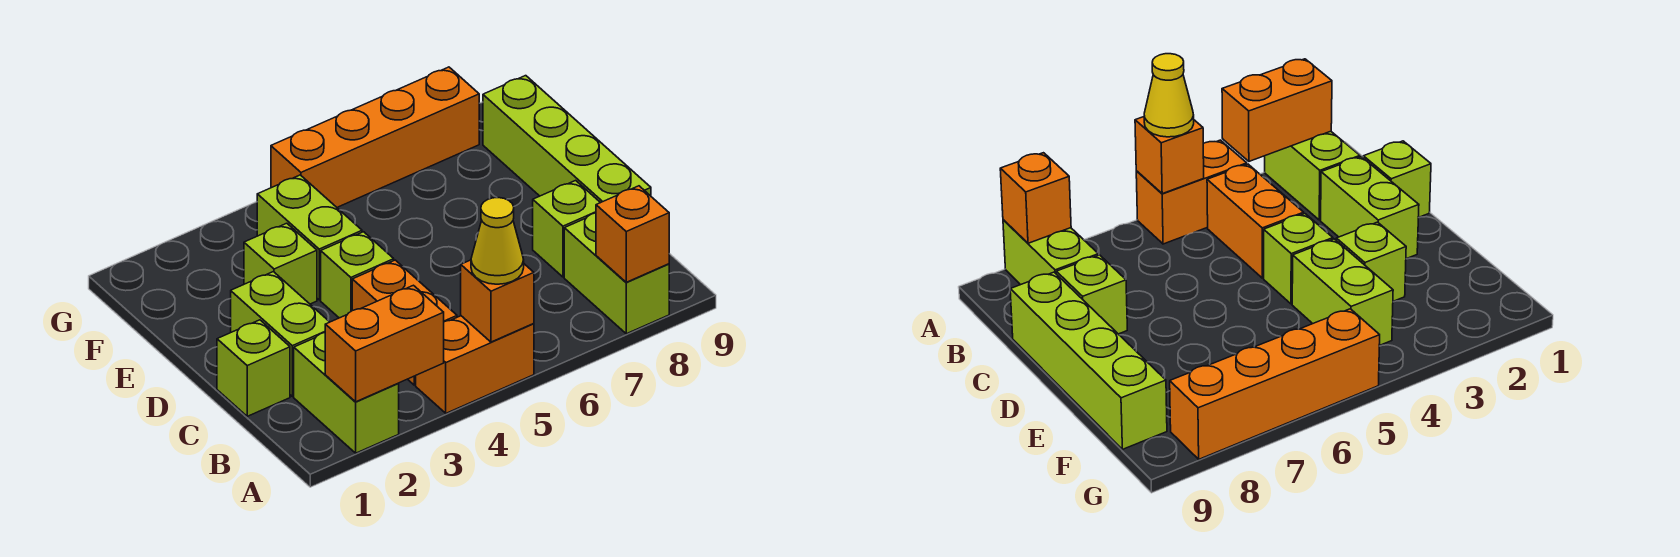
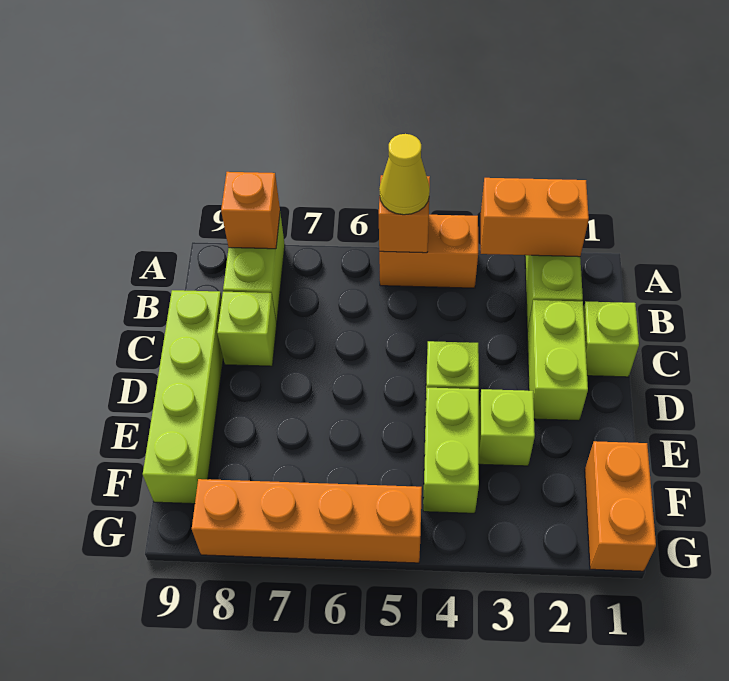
orange 1x2 brick [352,260,457,385] -> orange 1x2 brick moved to [585,441,656,571]

